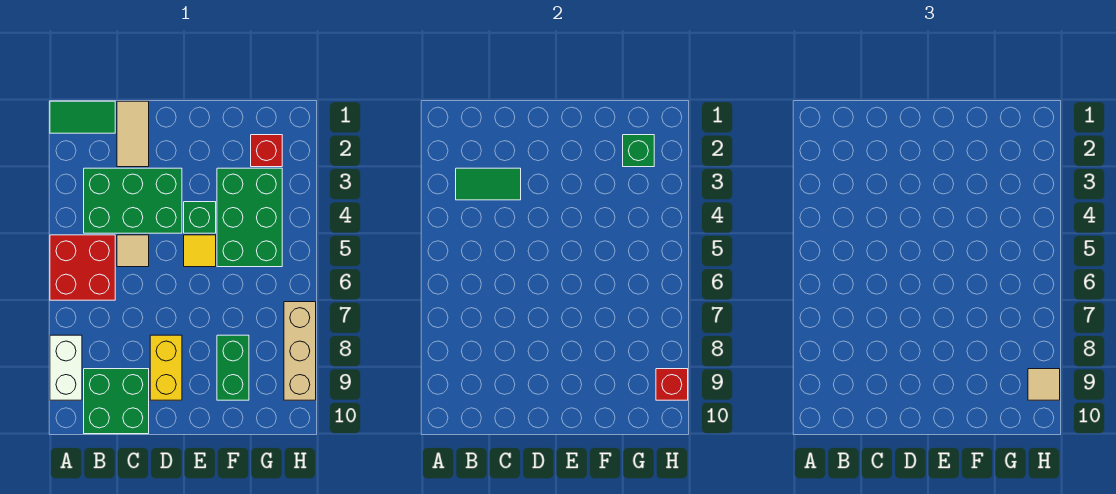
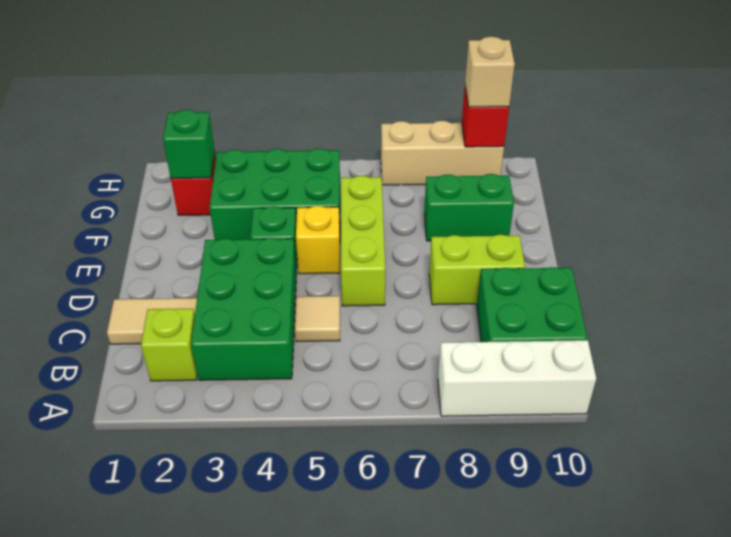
green 1x2 tile [50,101,115,133] -> none
red 2x2 brick [50,235,115,300] -> none
white 1x2 brick [50,335,82,400] -> white 1x3 brick [438,340,596,416]
none -> lime 1x1 brick [141,309,197,381]
green 1x2 tile [456,168,521,200] -> none
none -> lime 1x3 brick [341,176,385,306]
yellow 1x2 brick [150,335,182,400] -> lime 1x2 brick [429,235,525,305]
yellow 1x1 tile [184,235,216,267] -> yellow 1x1 brick [296,206,340,274]
tan 1x1 tile [1028,369,1060,400] -> tan 1x1 brick [465,37,515,107]

